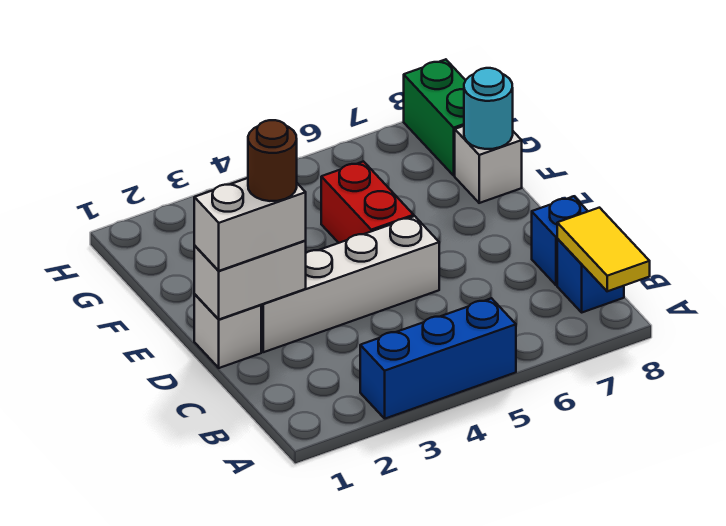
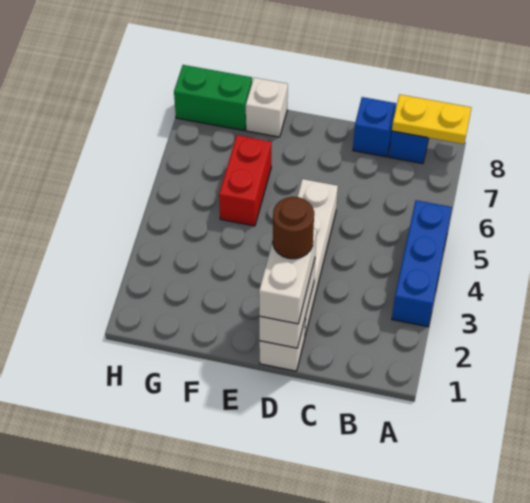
yellow 1x2 tile [557,208,650,291] -> yellow 1x2 plate [392,94,471,144]
red 1x2 brick [321,161,414,243] -> red 1x2 brick turned to [219,135,271,226]
cyan 1x1 round brick [464,68,513,149] -> none

